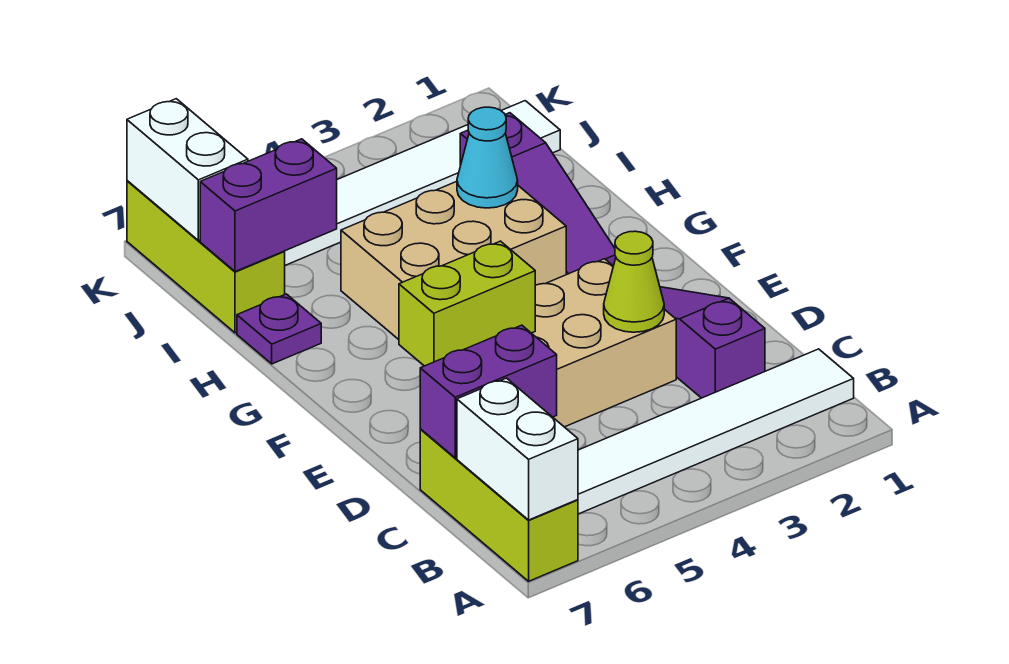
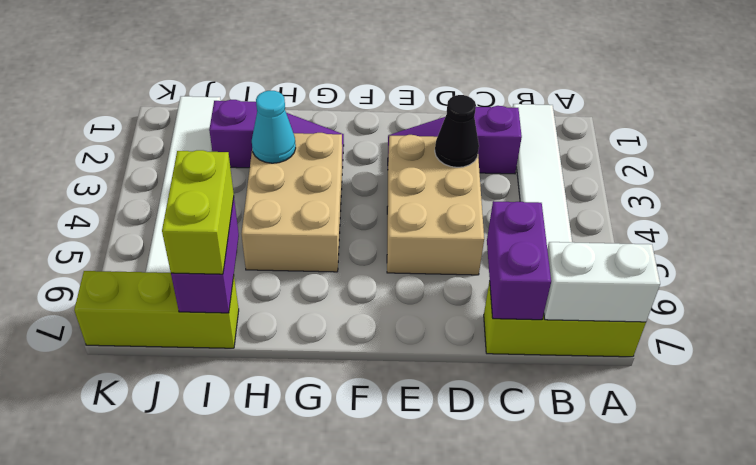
lime 1x1 cone [604,231,664,332] -> black 1x1 cone [435,95,479,167]
lime 1x2 brick [399,241,535,366] -> lime 1x2 brick moved to [162,150,234,274]
purple 1x1 plate [237,294,321,364] -> none
white 1x2 brick [127,99,248,241] -> none

